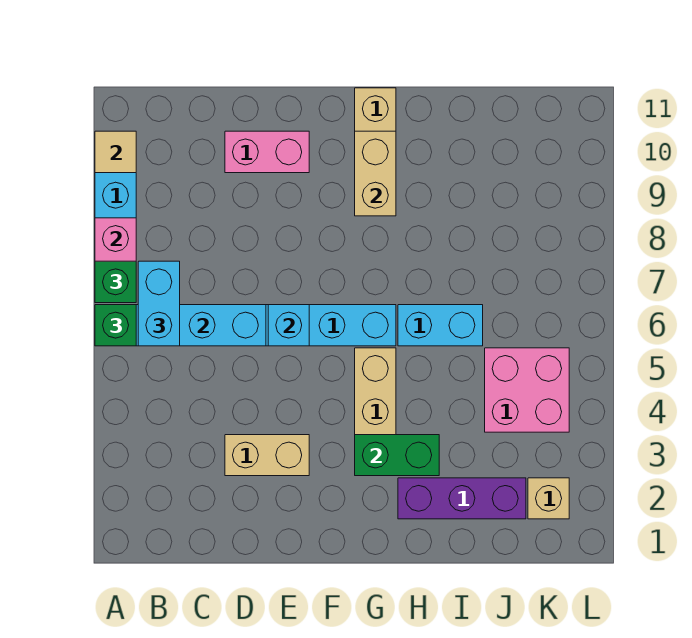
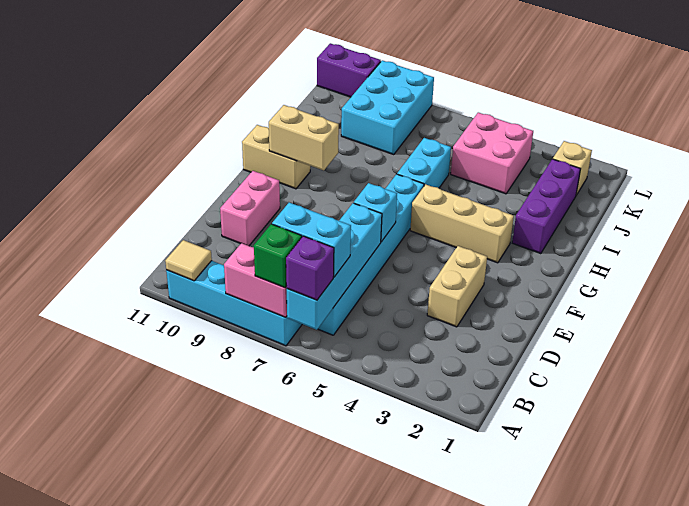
green 1x1 brick [95,305,136,346] -> purple 1x1 brick [286,236,334,300]
green 1x2 brick [355,435,439,476] -> none
none -> cyan 2x3 brick [341,60,434,155]
none -> purple 1x2 brick [317,43,381,97]

